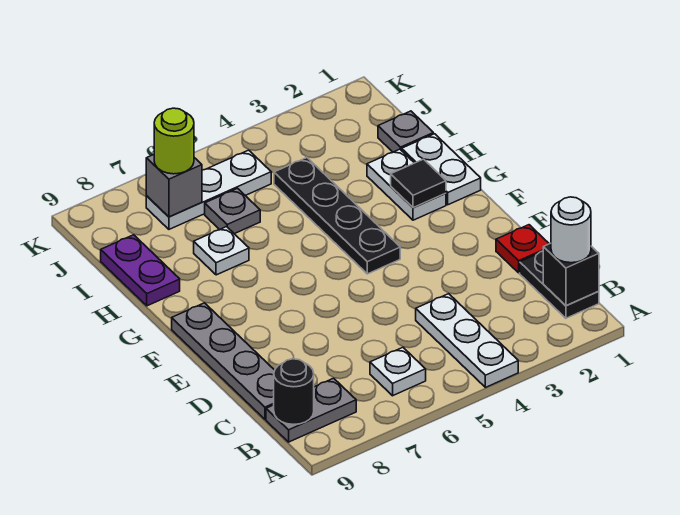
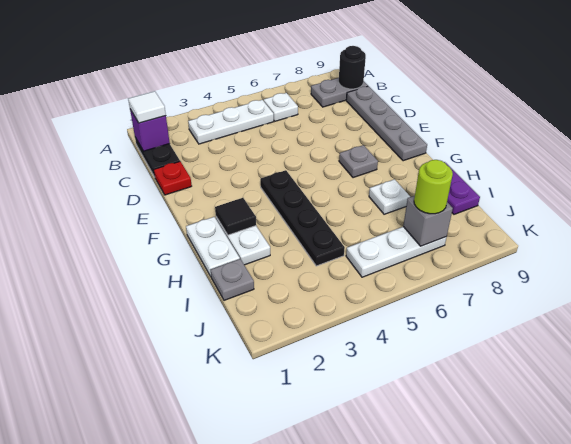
white 1x3 plate [416,294,518,387] -> white 1x3 plate turned to [188,100,274,144]
black 1x1 brick [543,243,599,306] -> purple 1x1 brick [130,109,170,151]
white 1x1 round brick [551,197,591,263] -> white 1x1 tile [128,91,166,123]
grey 1x1 plate [205,188,260,234] -> grey 1x1 plate moved to [339,145,378,178]

